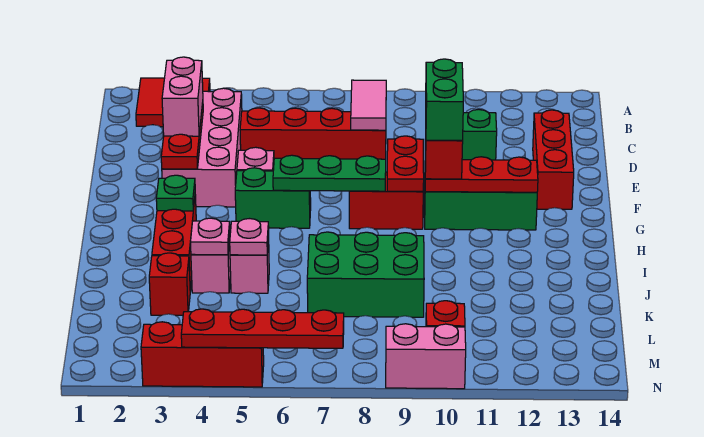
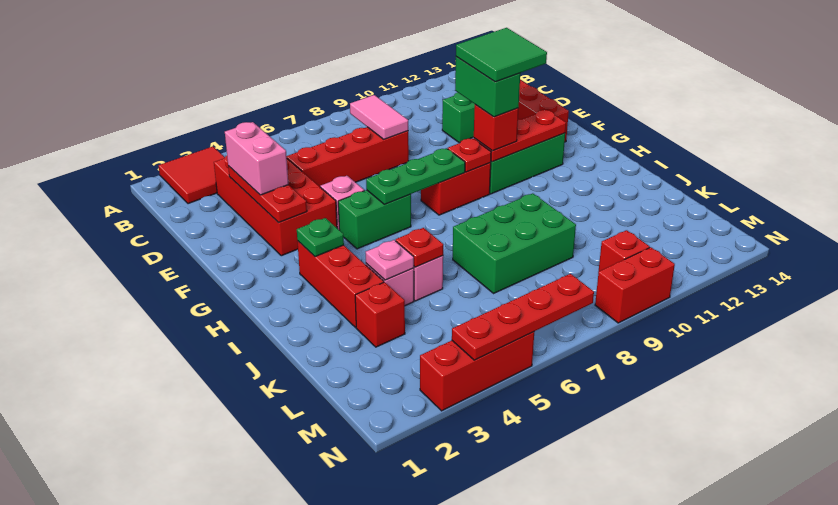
pink 2x4 brick [162,88,242,207] -> red 2x4 brick [214,156,337,256]
red 1x2 plate [387,136,424,191] -> red 1x1 plate [448,138,491,172]
none -> green 2x2 tile [456,28,547,82]
pink 1x1 plate [230,219,269,255] -> red 1x1 plate [396,228,443,267]
pink 1x2 brick [386,324,466,389] -> red 1x2 brick [595,247,675,323]

